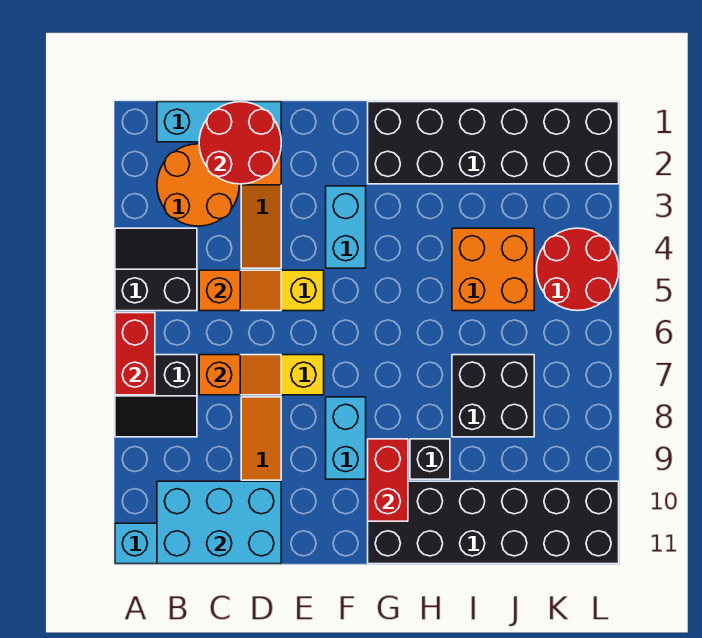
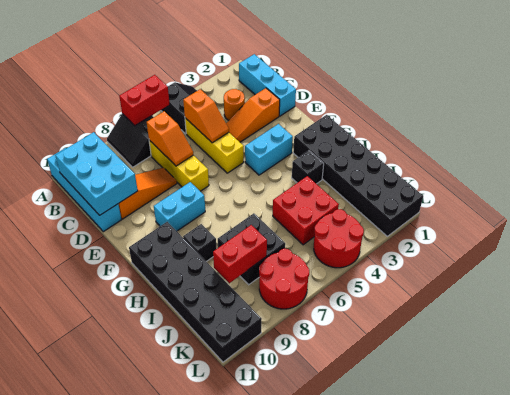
orange 2x2 round brick [157,144,239,226] -> orange 1x1 round brick [224,89,245,120]
red 2x2 round brick [199,102,281,184] -> red 2x2 round brick moved to [259,249,309,309]
red 1x2 brick [368,439,408,521] -> red 1x2 brick moved to [213,225,267,283]
none -> black 1x1 brick [292,151,324,184]
orange 2x2 brick [452,228,534,311] -> red 2x2 brick [273,176,339,245]

